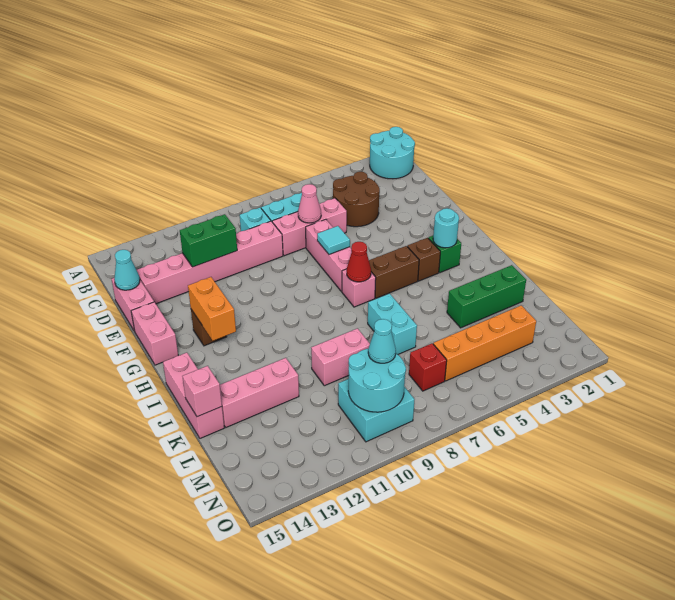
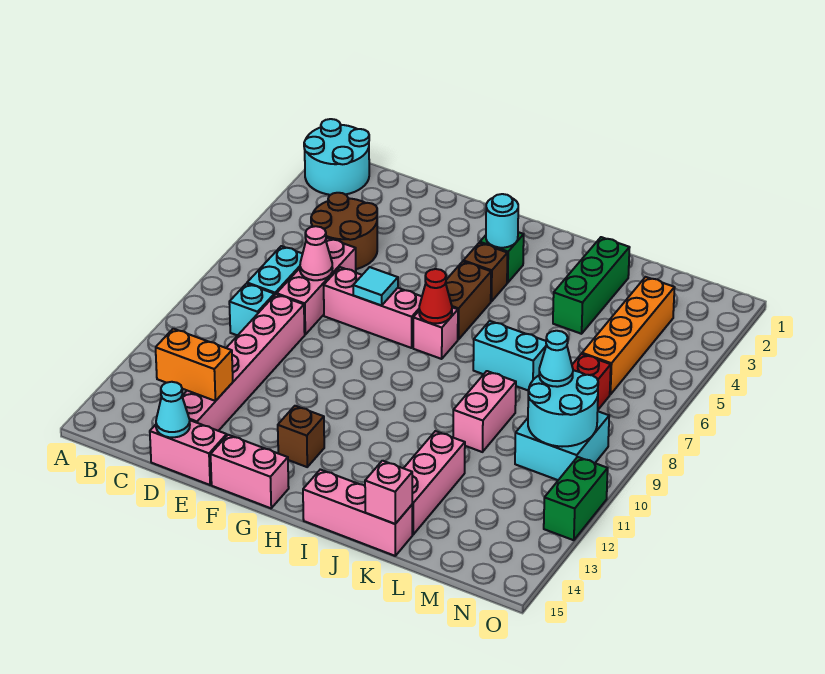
green 1x2 brick [180,214,237,267] -> green 1x2 brick moved to [544,457,608,540]
orange 1x2 brick [188,277,236,341] -> orange 1x2 brick moved to [156,329,233,401]

